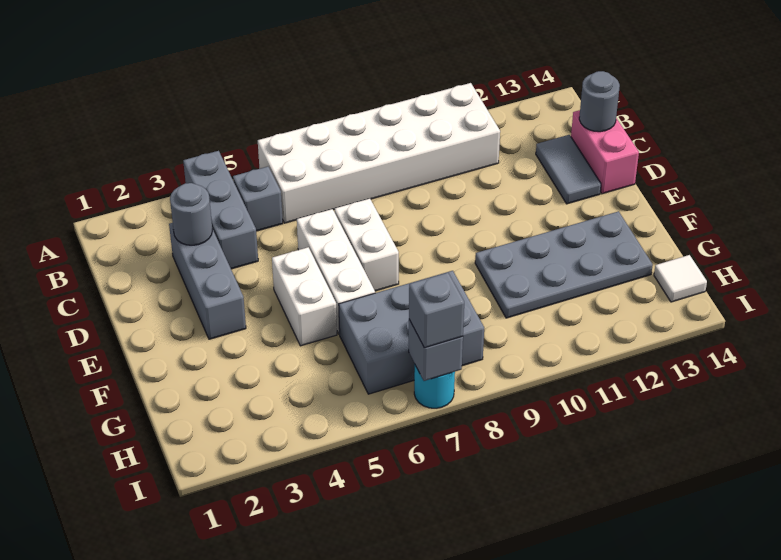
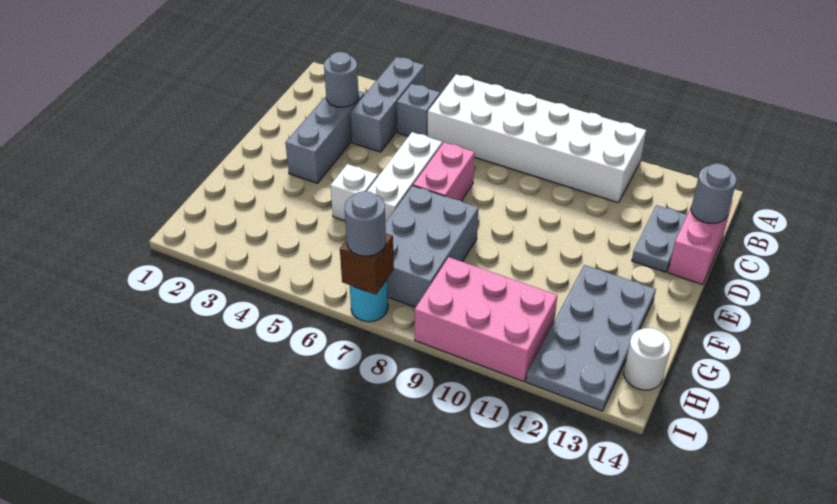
grey 1x2 tile [536,135,601,204] -> grey 1x2 plate [632,205,687,272]
white 1x2 brick [335,199,399,291] -> pink 1x2 brick [413,142,475,201]
white 1x2 brick [272,247,337,346] -> white 1x1 brick [330,164,378,221]
grey 2x4 plate [475,211,653,318] -> grey 2x4 plate turned to [526,265,656,411]
grey 2x3 brick [339,271,484,394] -> grey 2x3 brick turned to [385,186,479,307]
none -> pink 2x3 brick [415,257,558,382]
white 1x1 tile [654,255,707,302] -> white 1x1 round brick [624,328,671,390]
grey 1x1 brick [409,320,463,381] -> brown 1x1 brick [340,234,394,295]
grey 1x1 brick [409,273,464,348] -> grey 1x1 round brick [345,191,386,256]

